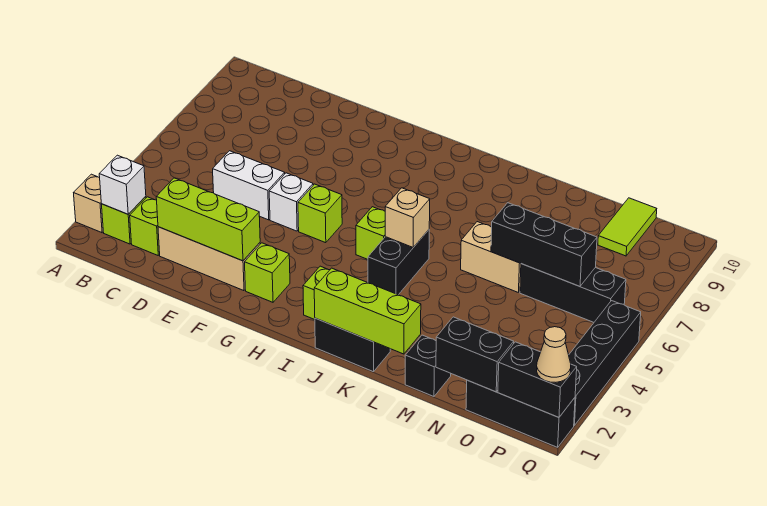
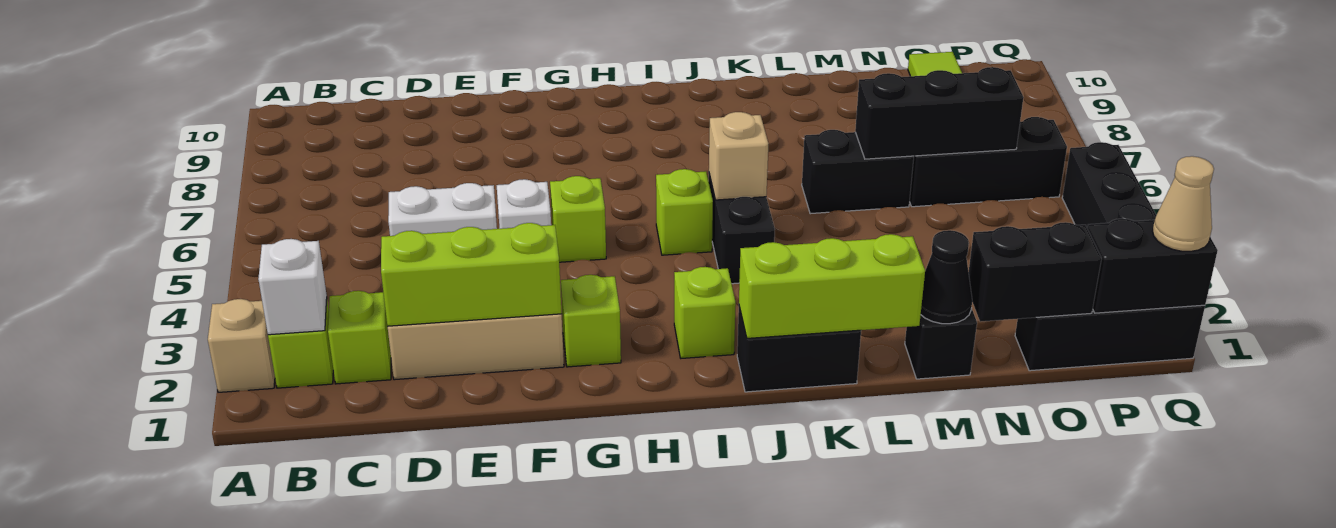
tan 1x2 brick [461,222,521,293] -> black 1x2 brick [802,130,914,214]
none -> black 1x1 cone [921,230,972,324]

